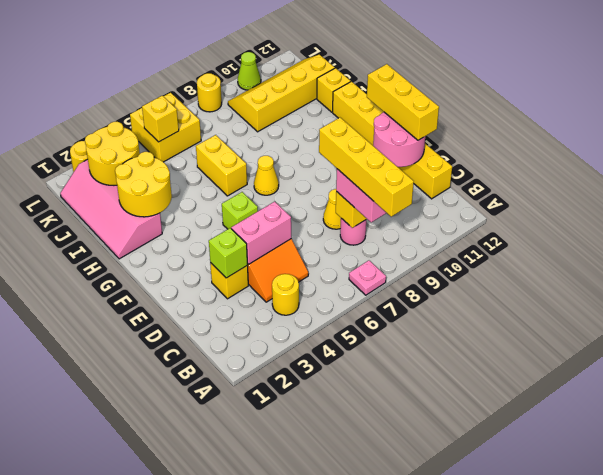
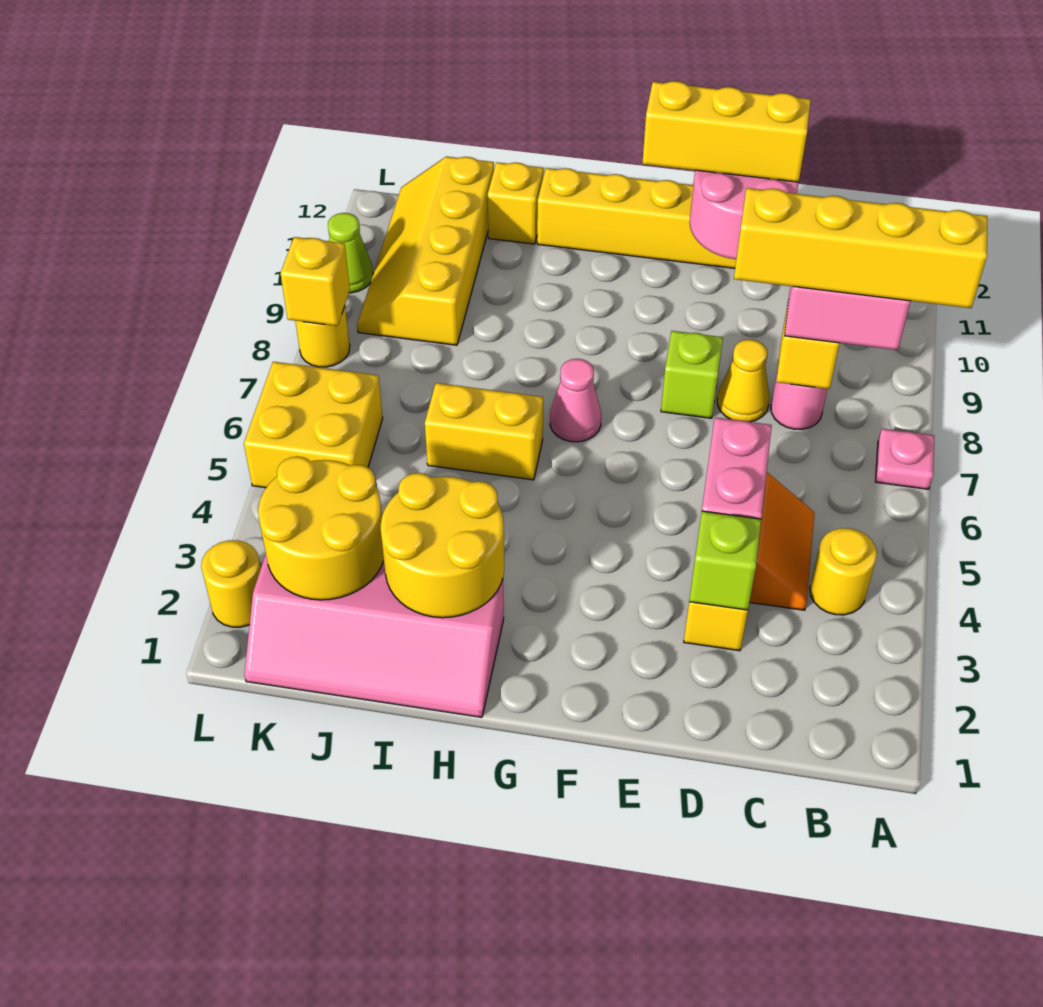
lime 1x1 brick [222,192,258,229] -> lime 1x1 brick moved to [661,331,723,418]
yellow 1x1 cone [254,156,279,195] -> pink 1x1 cone [550,359,601,442]
yellow 1x1 brick [142,96,179,142] -> yellow 1x1 brick moved to [281,237,350,326]

